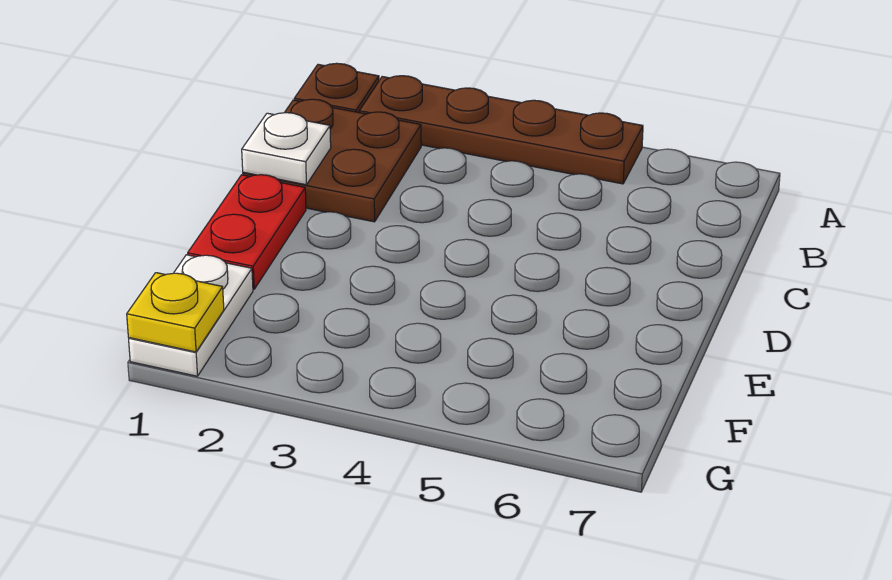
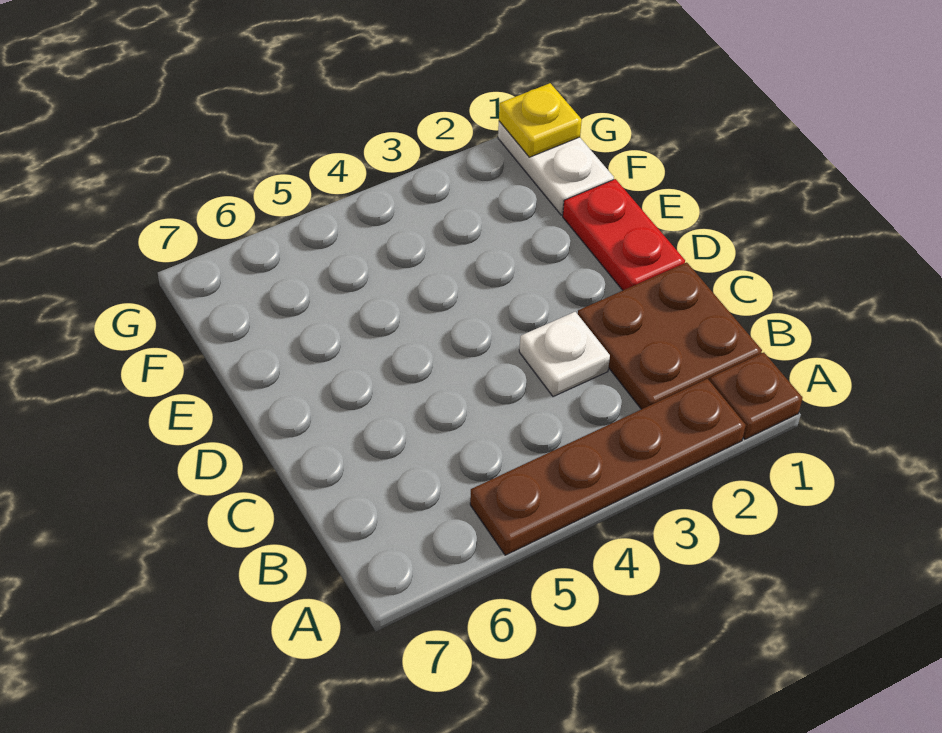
white 1x1 plate [242,113,331,185] -> white 1x1 plate moved to [519,312,610,397]

